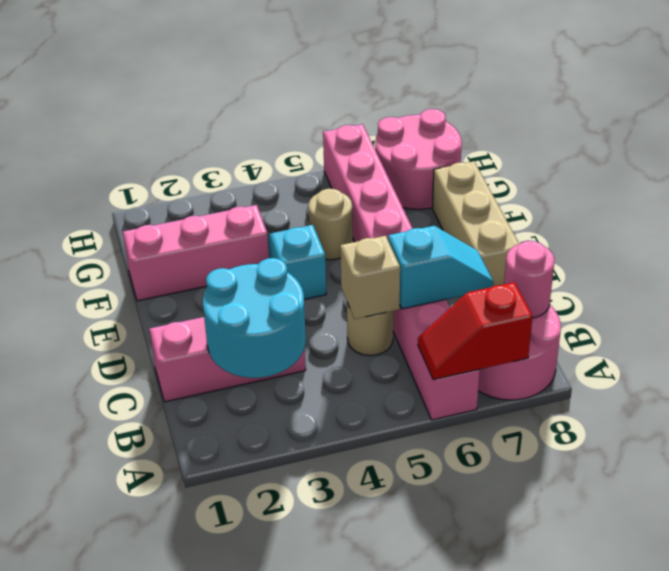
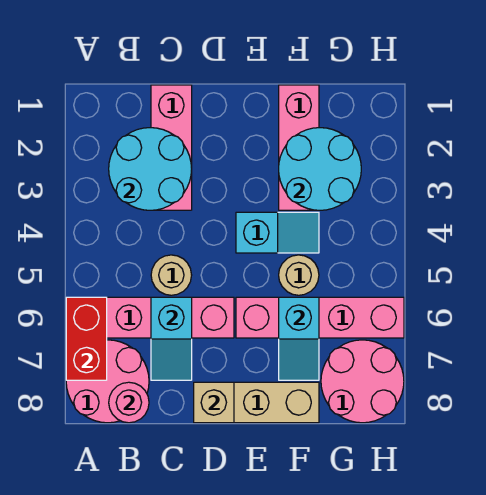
red 1x2 slope [418,282,532,380] -> red 1x2 brick [66,297,107,380]
tan 1x1 brick [340,236,400,319] -> tan 1x1 brick moved to [194,382,234,423]
none -> cyan 2x2 round brick [279,128,361,210]
none -> cyan 1x2 slope [279,297,319,380]

